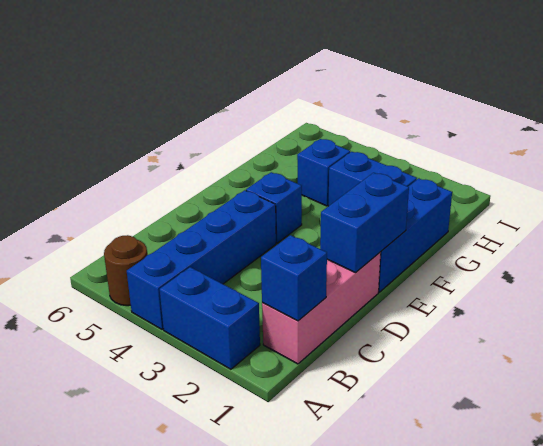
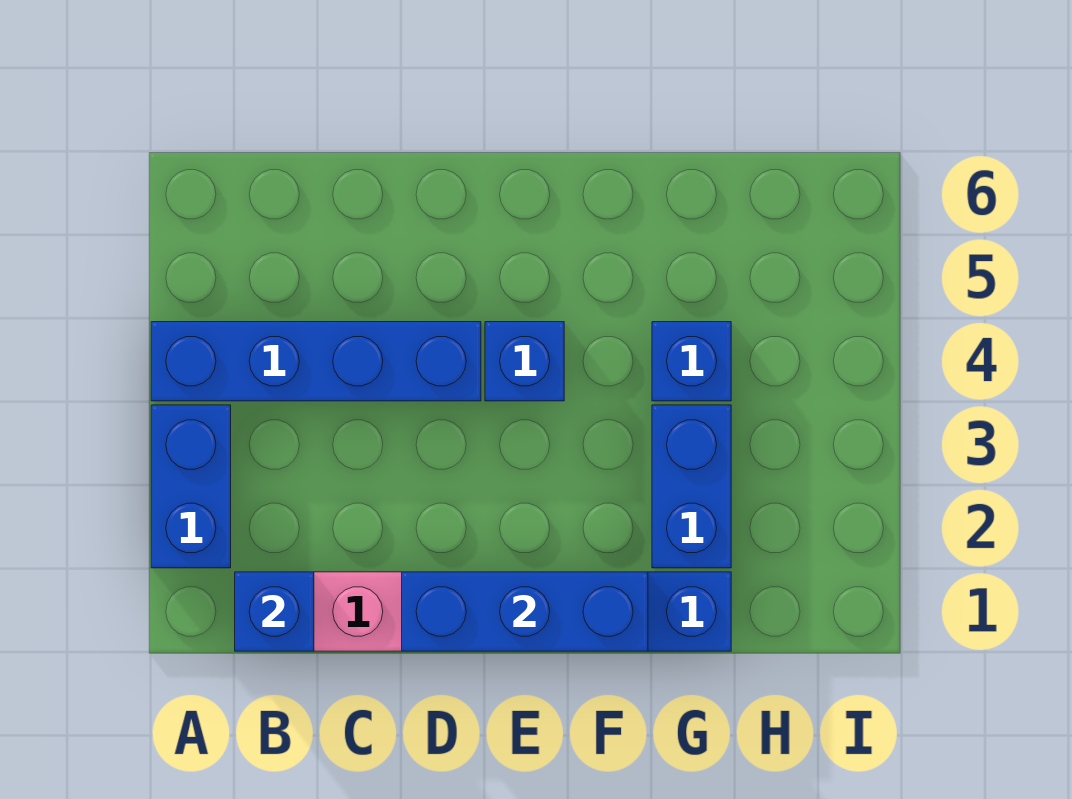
brown 1x1 round brick [104,235,147,306] -> none
blue 1x2 brick [320,173,409,273] -> blue 1x3 brick [402,572,648,651]

